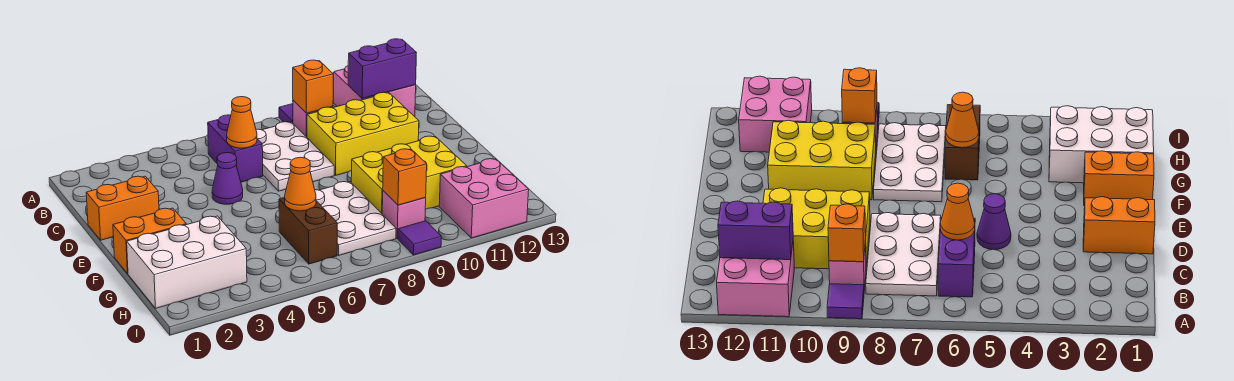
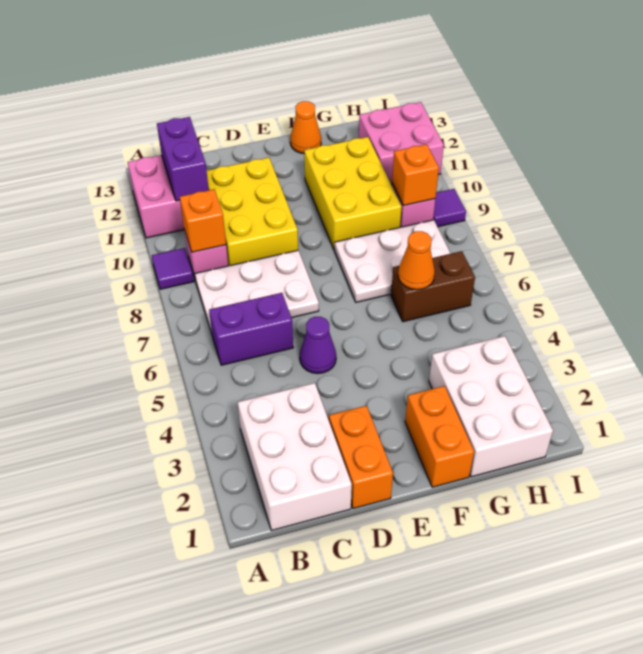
none -> white 2x3 brick [238,383,352,531]
orange 1x1 cone [227,97,257,148] -> orange 1x1 cone moved to [290,101,321,153]

